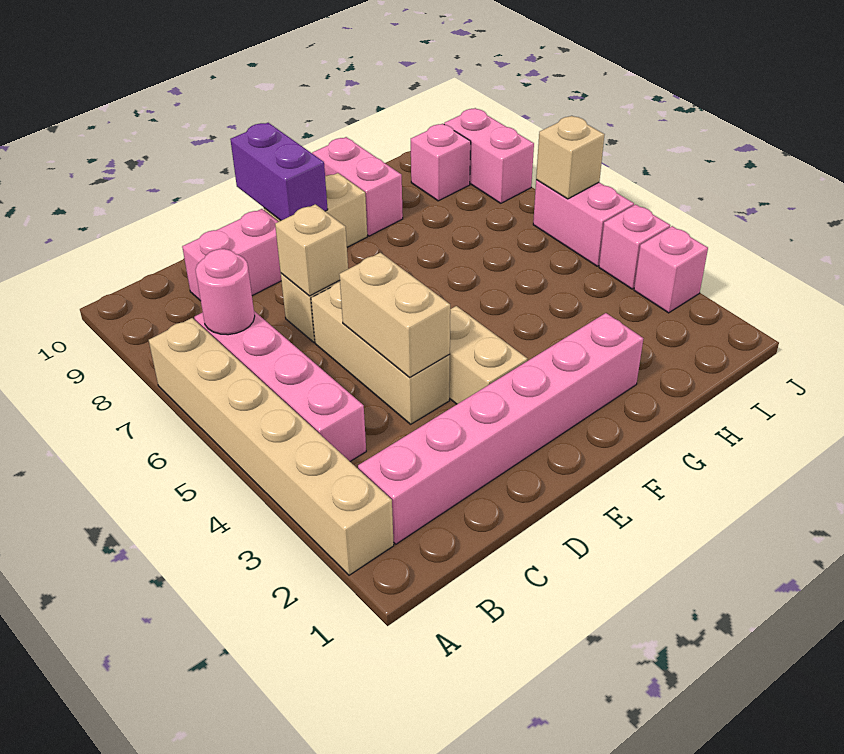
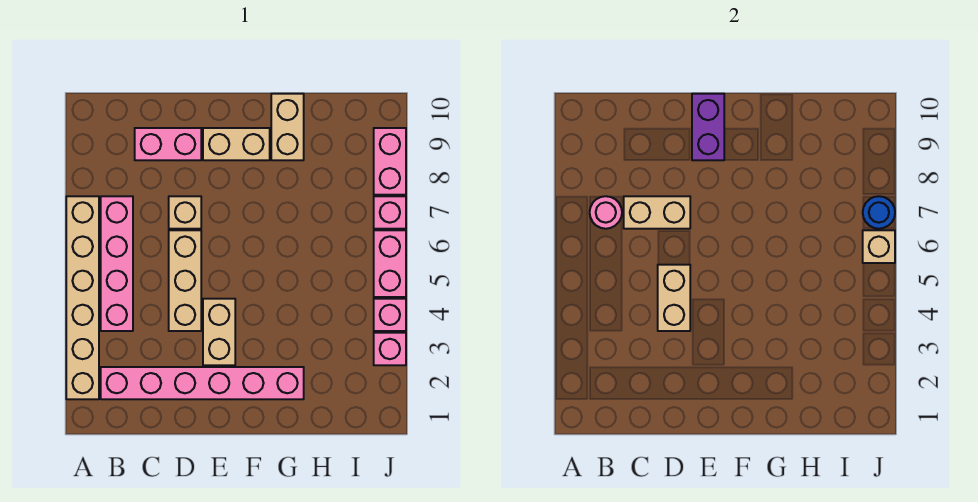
tan 1x1 brick [275,204,348,296] -> tan 1x2 brick [624,196,690,229]
pink 1x2 brick [312,137,403,236] -> tan 1x2 brick [271,94,304,160]
pink 1x1 brick [411,124,471,201] -> pink 1x1 brick moved to [374,196,406,229]
none -> blue 1x1 round brick [863,196,895,229]

